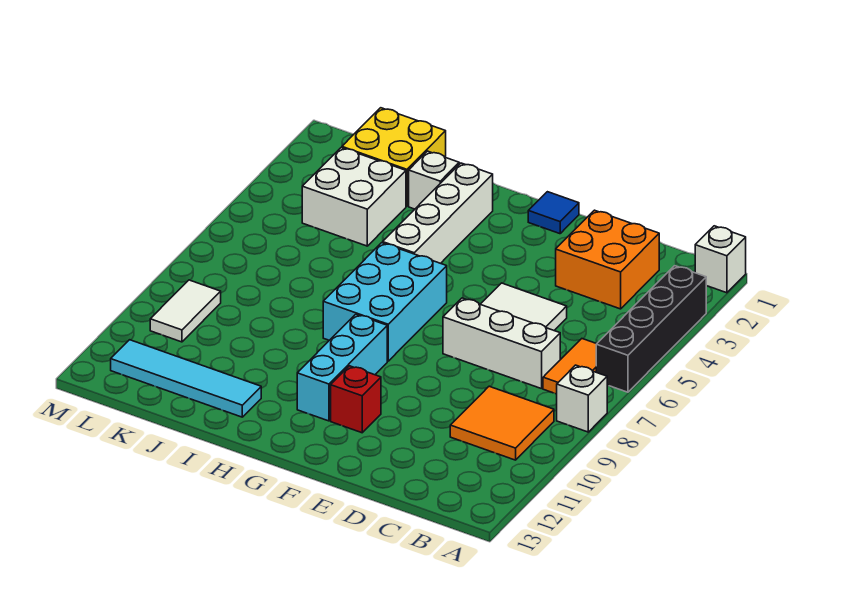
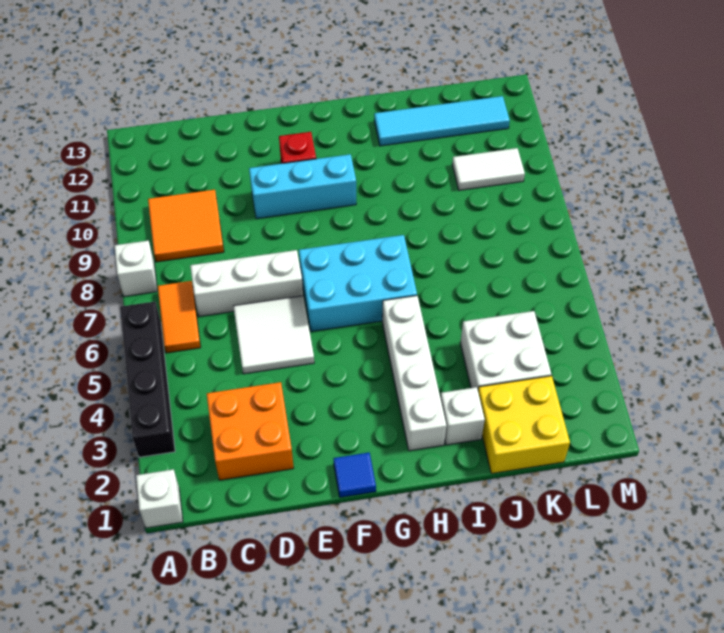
cyan 2x3 brick [323,243,447,361] -> cyan 2x3 brick turned to [299,235,417,332]
cyan 1x3 brick [297,314,387,421] -> cyan 1x3 brick turned to [249,154,356,219]
white 1x2 tile [150,280,221,342] -> white 1x2 tile turned to [452,148,525,190]

